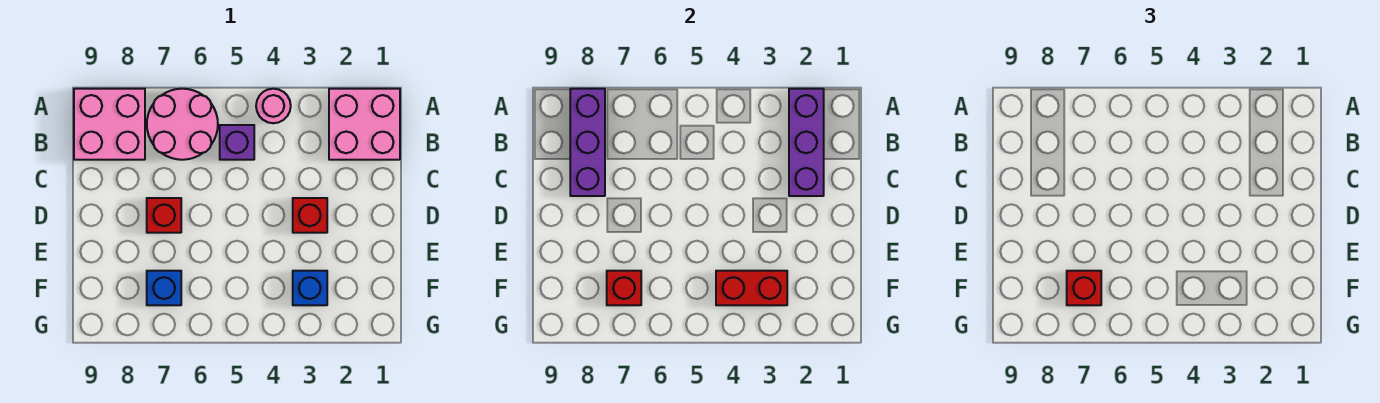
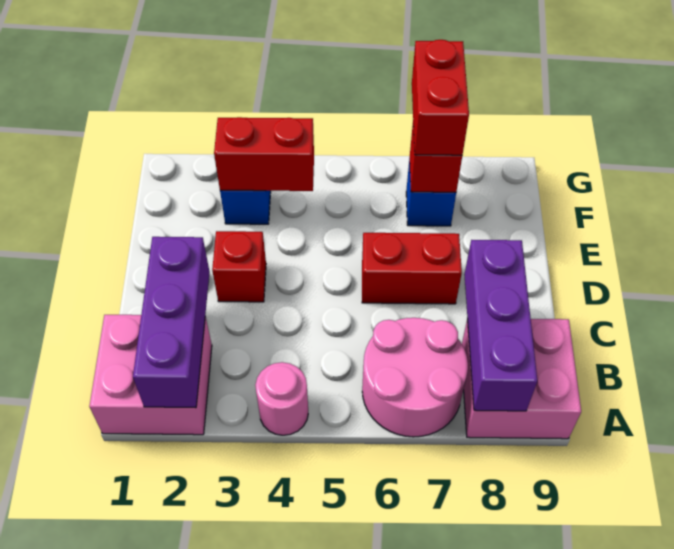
purple 1x1 brick [220,125,254,160] -> none
red 1x1 brick [147,198,181,233] -> red 1x2 brick [362,233,462,304]
red 1x1 brick [1067,271,1101,305] -> red 1x2 brick [412,40,469,155]

